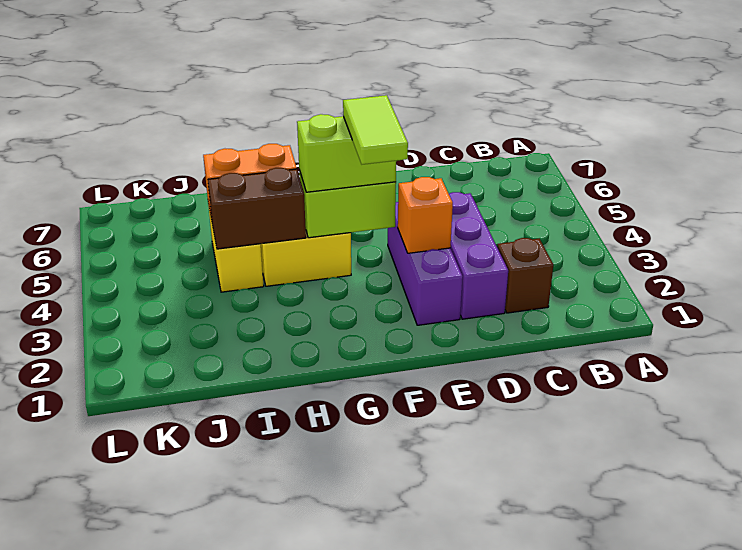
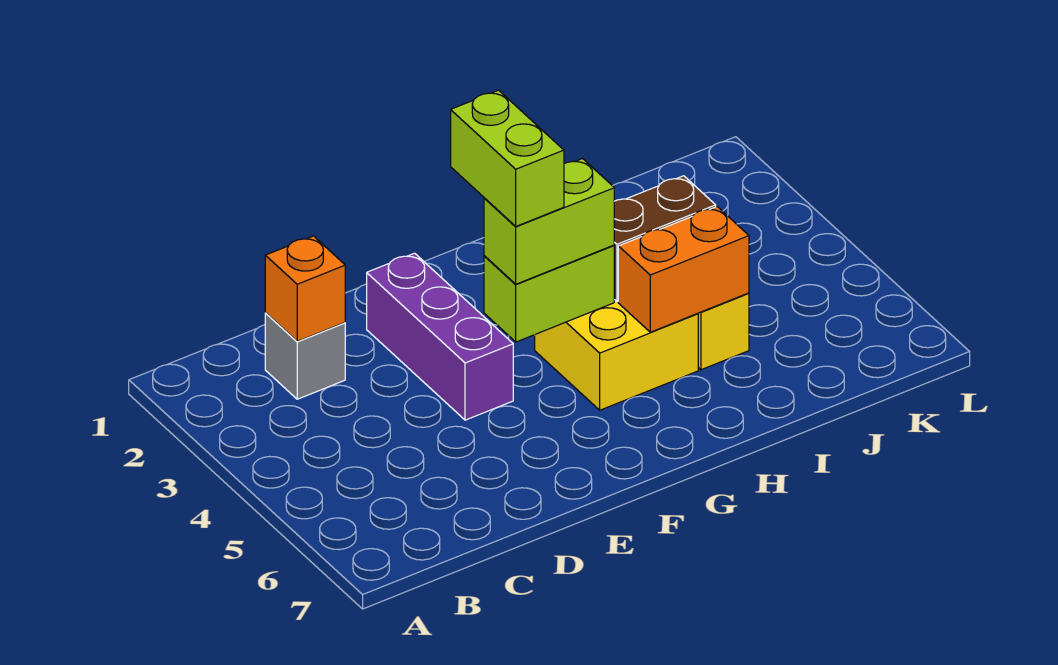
brown 1x1 brick [497,238,553,313] -> grey 1x1 brick [265,313,345,399]
purple 1x3 brick [449,192,508,319] -> none
orange 1x1 brick [398,177,453,253] -> orange 1x1 brick moved to [265,236,345,341]
lime 1x2 tile [343,95,408,164] -> lime 1x2 brick [451,90,564,226]

